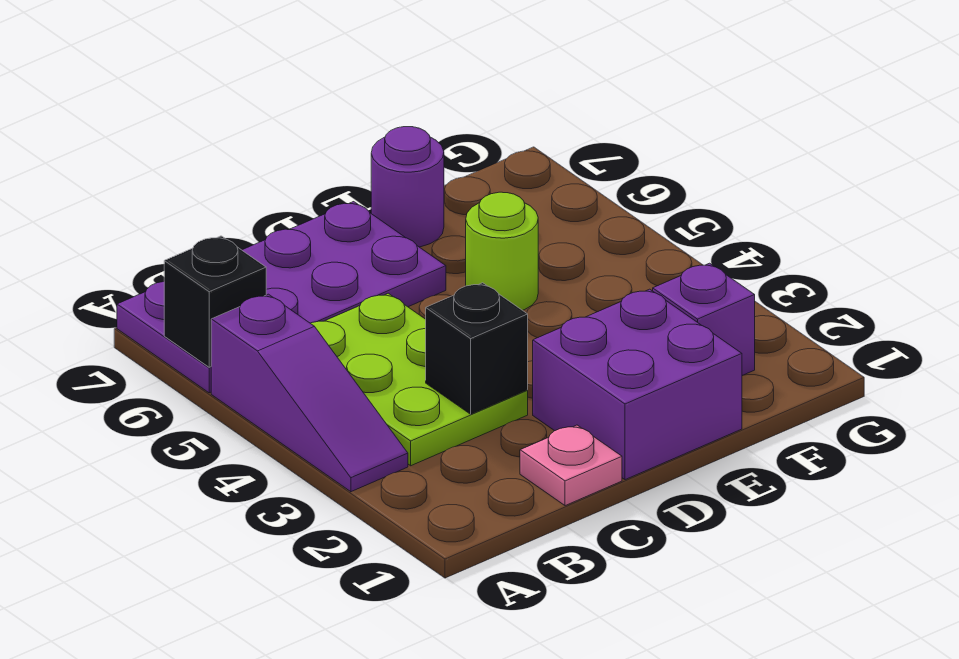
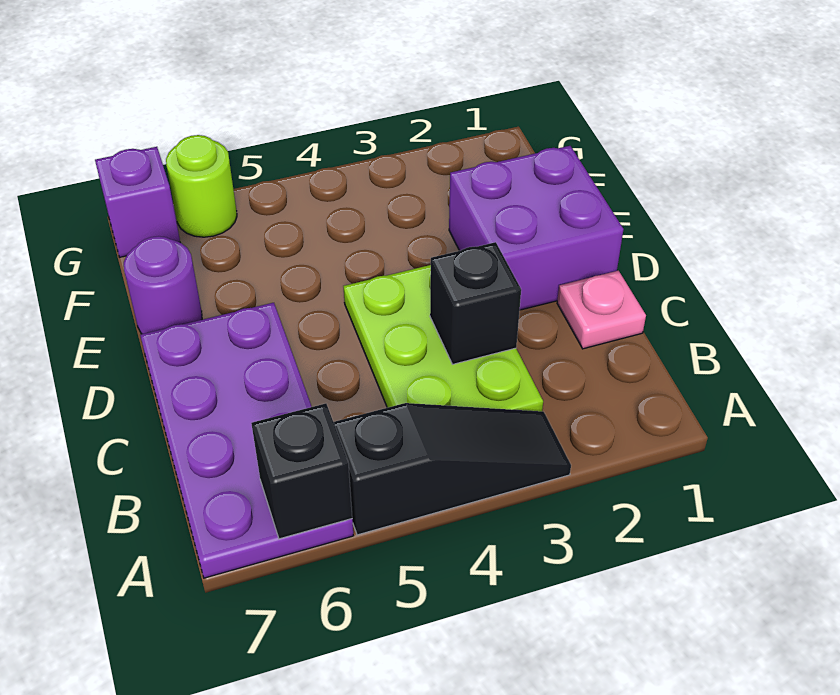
purple 1x3 slope [211,294,408,492] -> black 1x3 slope [334,403,571,535]
lime 2x3 plate [310,293,528,466] -> lime 2x3 plate turned to [343,265,543,411]
lime 1x1 round brick [466,192,538,310] -> lime 1x1 round brick moved to [166,135,237,237]
purple 1x1 brick [653,263,755,376] -> purple 1x1 brick moved to [95,147,180,257]

